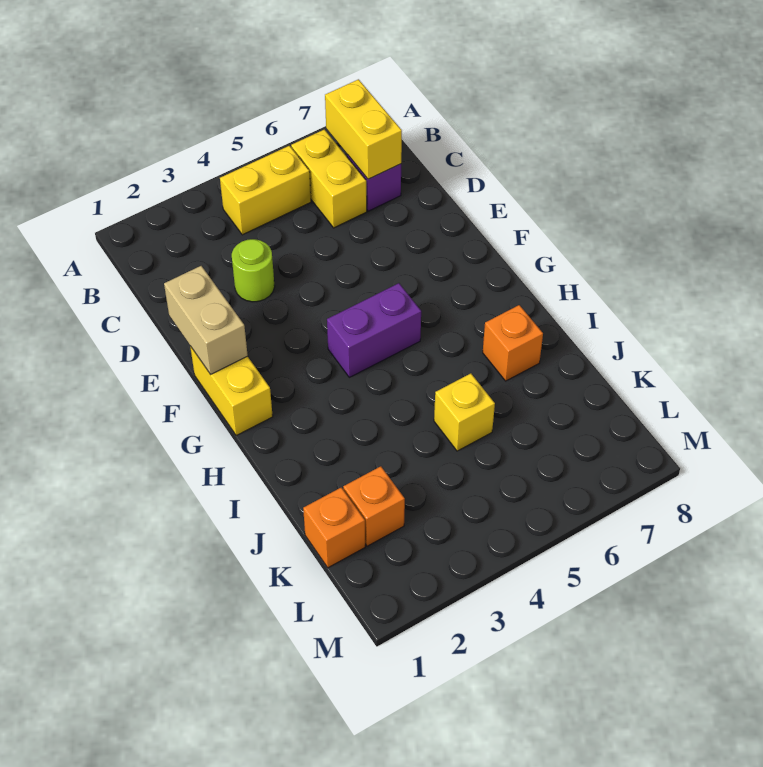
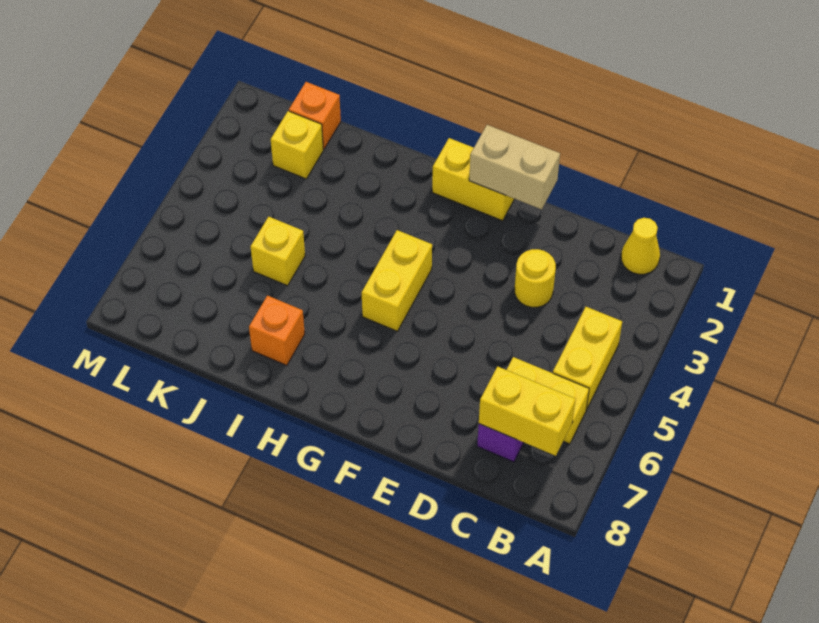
none -> yellow 1x1 cone [621,218,660,274]
lime 1x1 round brick [232,239,275,302] -> yellow 1x1 round brick [515,249,556,307]
purple 1x2 brick [327,283,421,377] -> yellow 1x2 brick [362,230,432,331]
orange 1x1 brick [343,466,405,546] -> yellow 1x1 brick [271,111,323,179]

